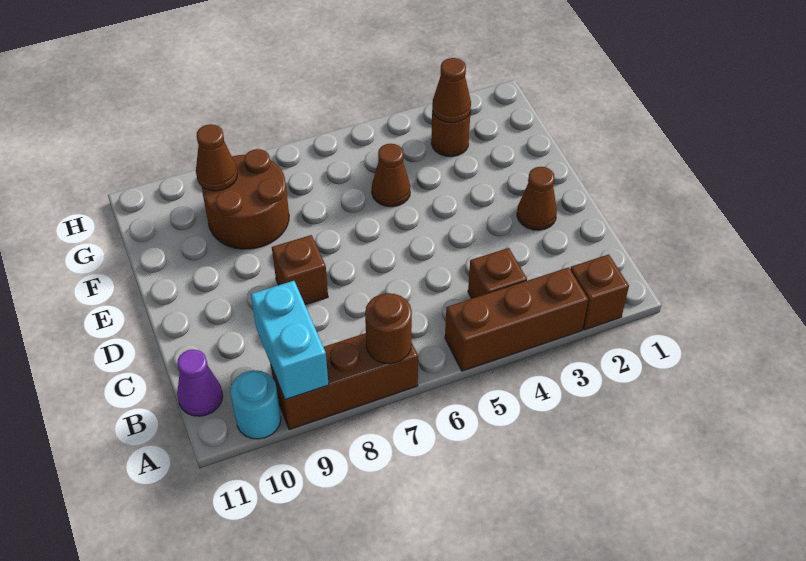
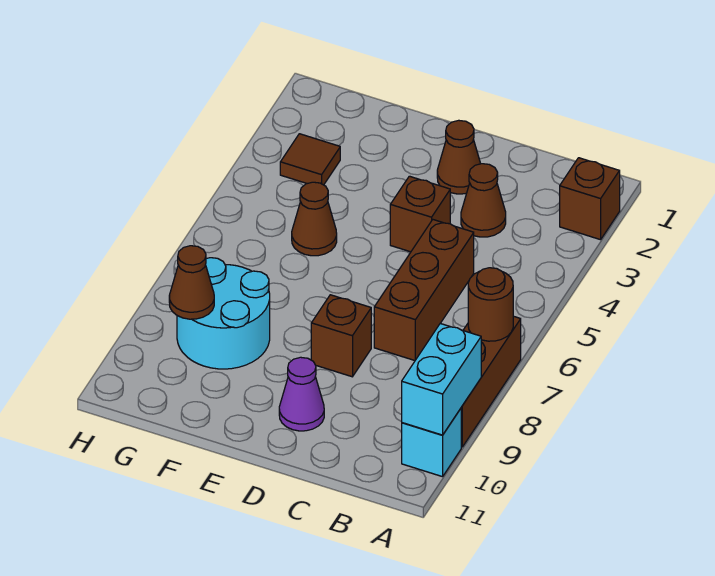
brown 1x3 brick [445,267,588,371] -> brown 1x3 brick moved to [374,220,474,360]
cyan 1x2 brick [251,281,329,399] -> cyan 1x2 brick turned to [402,323,481,435]
cyan 1x1 round brick [230,370,281,439] -> cyan 1x1 brick [402,409,461,477]
brown 1x1 brick [468,248,527,299] -> brown 1x1 brick moved to [390,176,450,252]
purple 1x1 cone [177,350,223,416] -> purple 1x1 cone moved to [279,357,324,431]
brown 2x2 round brick [202,149,289,249] -> cyan 2x2 round brick [177,258,270,369]
brown 1x1 round brick [431,111,471,157] -> brown 1x1 tile [280,134,340,185]
brown 1x1 cone [432,58,471,123] -> brown 1x1 cone moved to [461,164,506,237]

